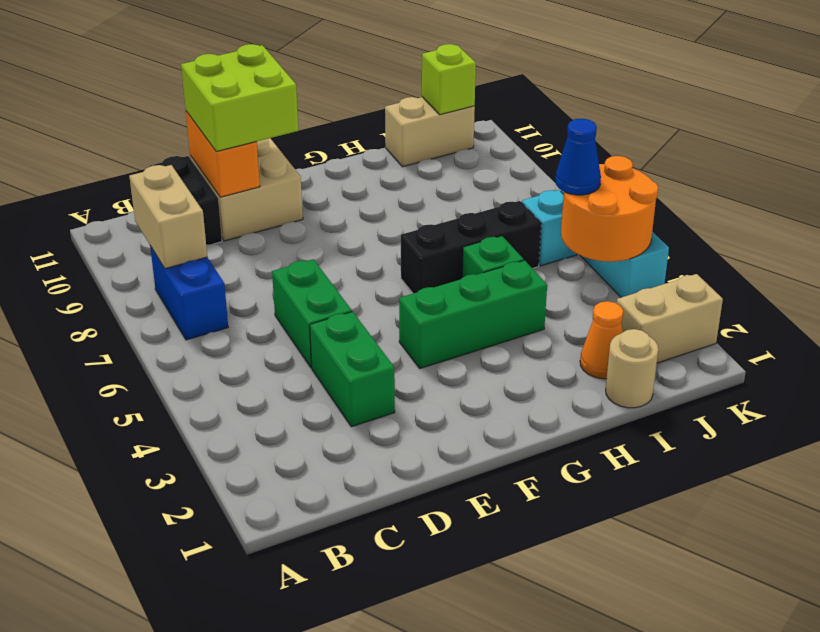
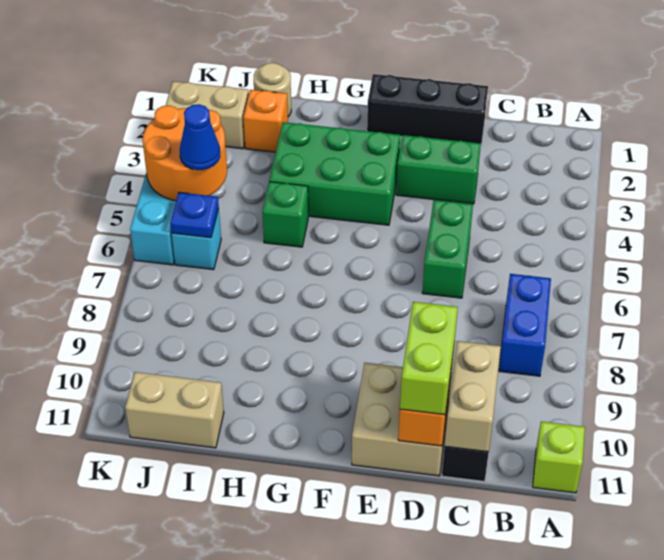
tan 1x2 brick [129,165,207,269] -> tan 1x2 brick moved to [445,341,501,452]
green 1x2 brick [310,312,395,427] -> green 1x2 brick turned to [396,135,481,204]
lime 2x2 brick [181,44,299,152] -> lime 1x2 brick [400,302,458,415]
green 1x3 brick [399,260,547,368] -> green 2x3 brick [269,122,400,225]
black 1x3 brick [401,201,541,293] -> black 1x3 brick moved to [367,74,488,145]
orange 1x1 cone [580,301,623,379] -> orange 1x1 brick [243,90,288,152]
none -> blue 1x1 plate [170,192,219,238]
lime 1x1 brick [422,44,476,115] -> lime 1x1 brick moved to [533,421,585,493]

